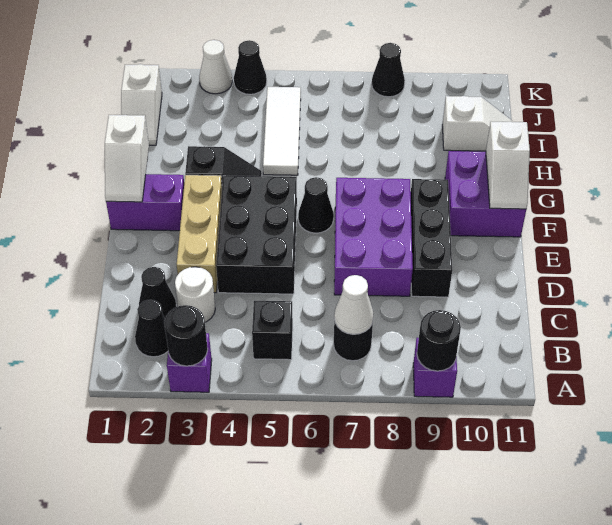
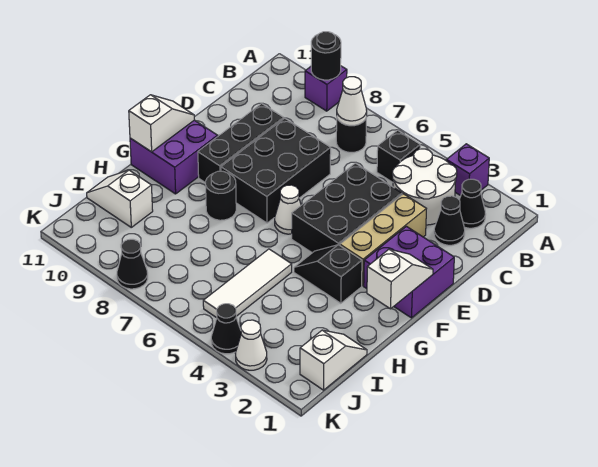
black 1x1 round brick [164,305,208,366] -> black 1x1 round brick moved to [206,171,236,220]
white 1x1 round brick [175,267,215,322] -> white 2x2 round brick [392,149,457,225]
purple 2x3 brick [334,178,413,296] -> black 2x3 brick [221,118,331,223]
purple 1x2 brick [106,174,184,231] -> purple 2x2 brick [364,226,454,318]
black 1x1 cone [298,177,334,233] -> white 1x1 cone [275,185,301,234]

